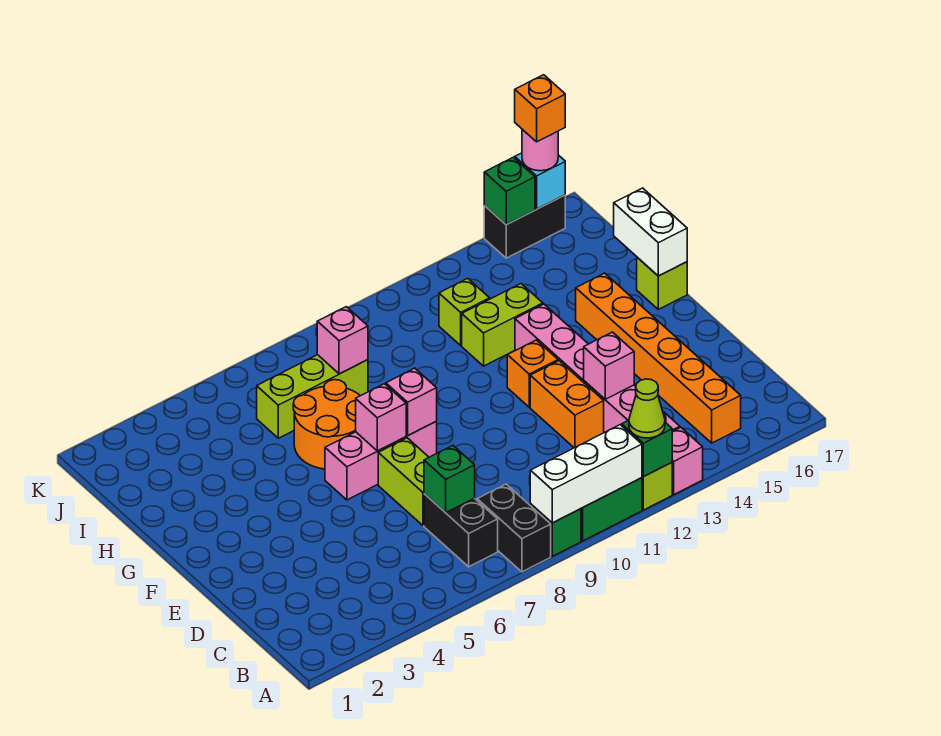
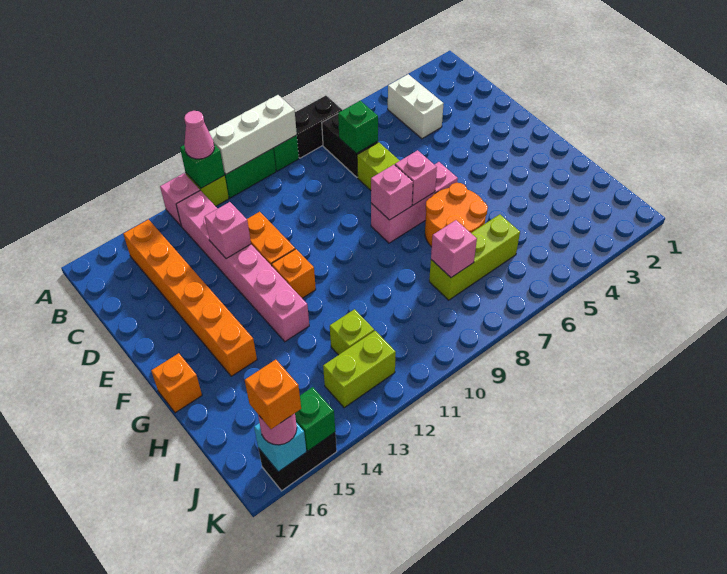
black 1x2 brick [477,484,551,572] -> black 1x2 brick turned to [295,96,342,158]
lime 1x1 cone [629,379,665,438] -> pink 1x1 cone [184,111,214,159]
lime 1x1 brick [637,257,687,309] -> orange 1x1 brick [151,353,202,413]
white 1x2 brick [614,188,687,276] -> white 1x2 brick moved to [388,74,444,139]
lime 1x2 brick [462,284,543,366] -> lime 1x2 brick moved to [323,331,396,408]

